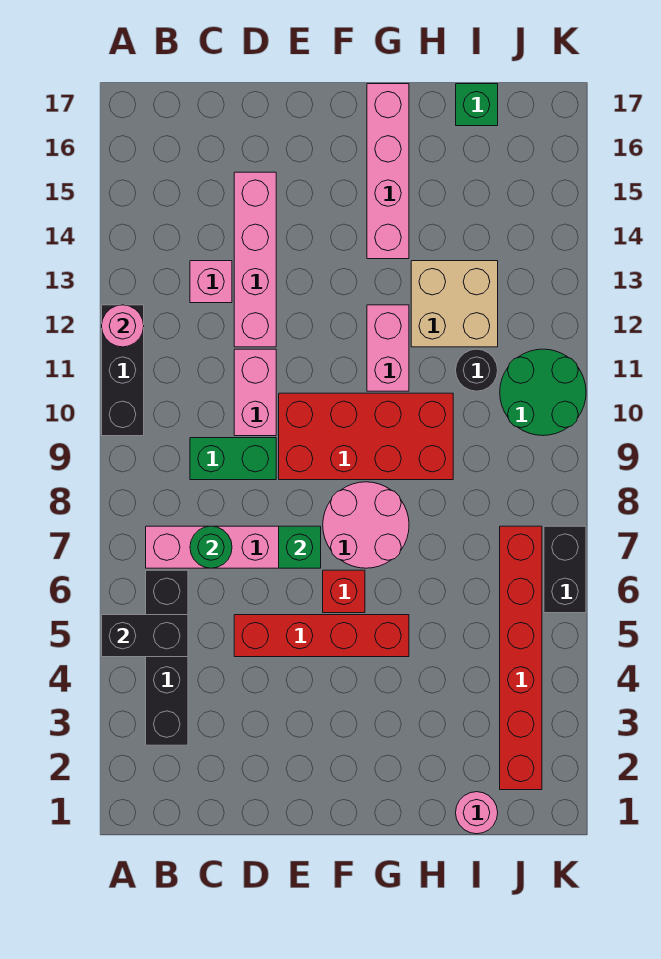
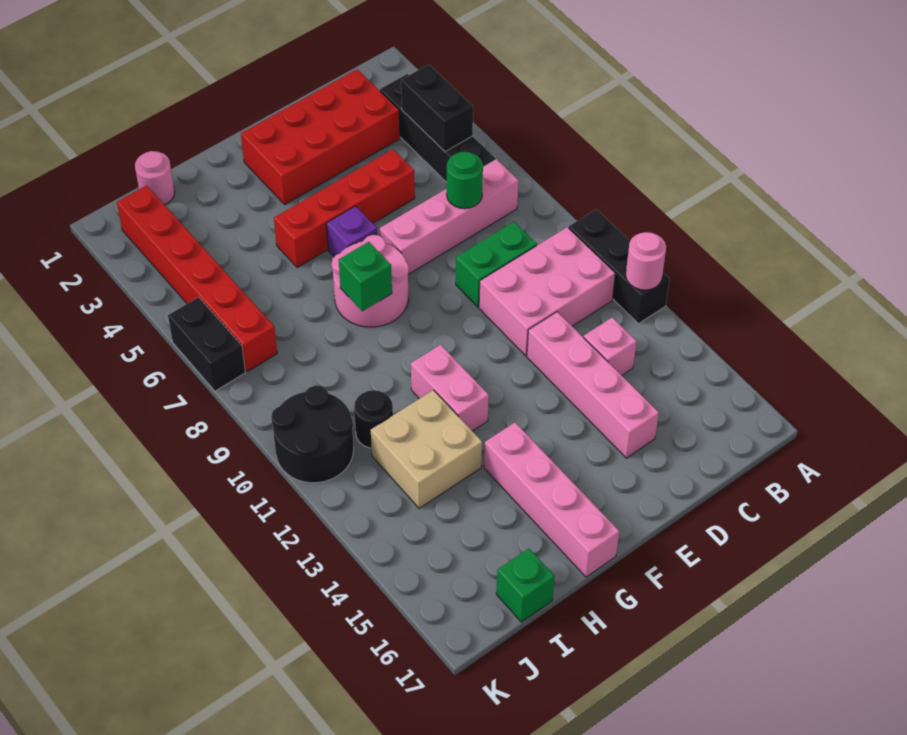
black 1x2 brick [102,615,188,657] -> black 1x2 brick turned to [401,64,473,152]
pink 1x2 brick [234,349,276,436] -> pink 2x3 brick [479,227,615,356]
green 1x1 brick [279,526,321,568] -> green 1x1 brick moved to [339,242,392,311]
red 2x4 brick [279,393,453,480] -> red 2x4 brick moved to [241,69,400,204]
red 1x1 brick [323,570,365,613] -> purple 1x1 brick [327,206,377,257]
green 2x2 round brick [500,349,586,436] -> black 2x2 round brick [271,385,354,483]

